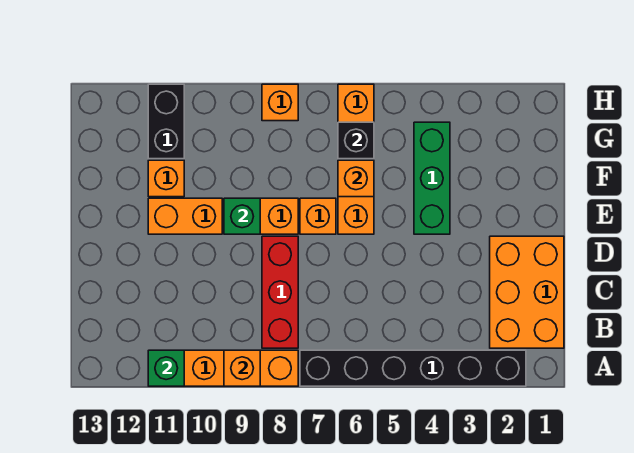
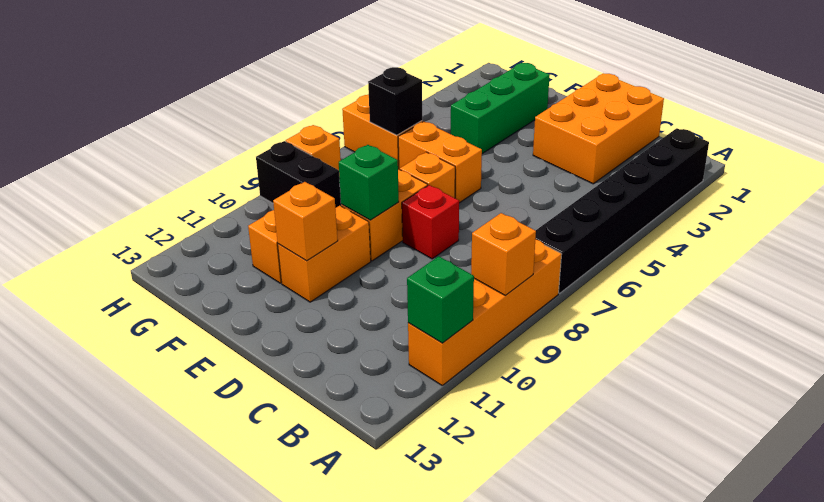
orange 2x3 brick [490,236,564,348] -> orange 2x3 brick turned to [533,74,664,184]
red 1x3 brick [262,236,298,348] -> red 1x1 brick [402,185,459,259]
green 1x3 brick [414,122,450,234] -> green 1x3 brick turned to [451,63,550,154]
orange 1x1 brick [338,160,374,197] -> orange 1x1 brick moved to [273,182,338,261]
black 1x2 brick [148,84,184,159] -> black 1x2 brick moved to [256,141,341,208]

